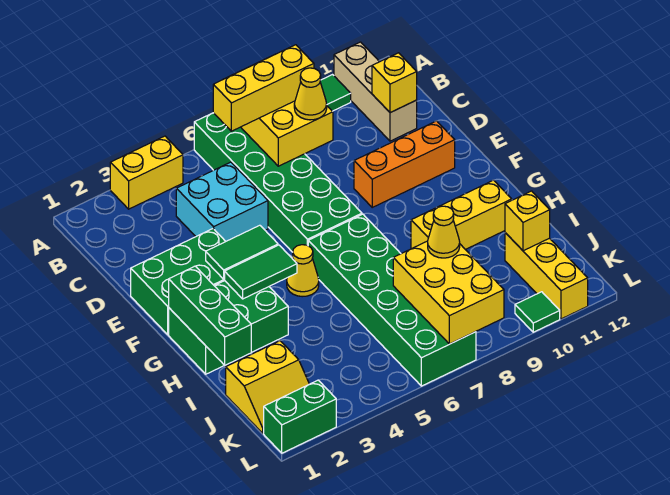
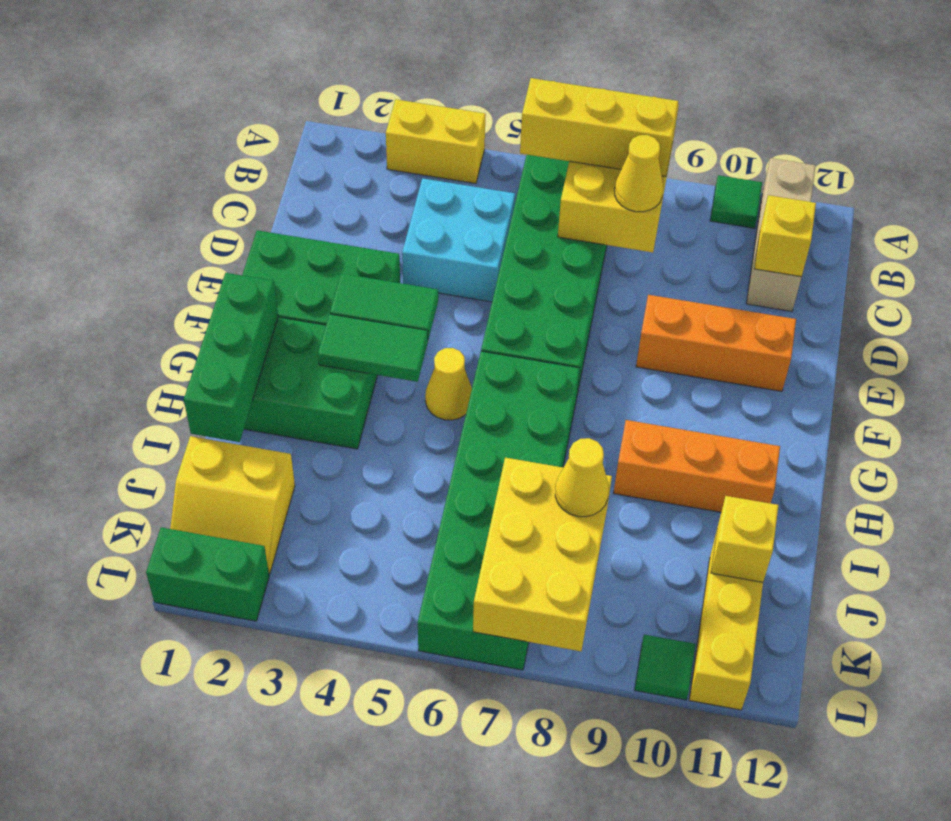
yellow 1x3 brick [411,180,512,250] -> orange 1x3 brick [614,420,780,512]

